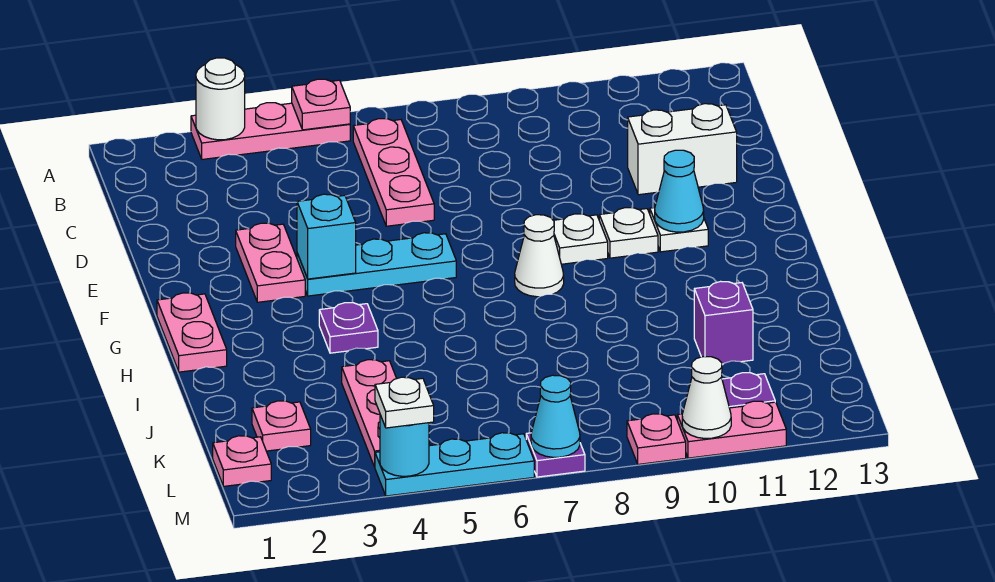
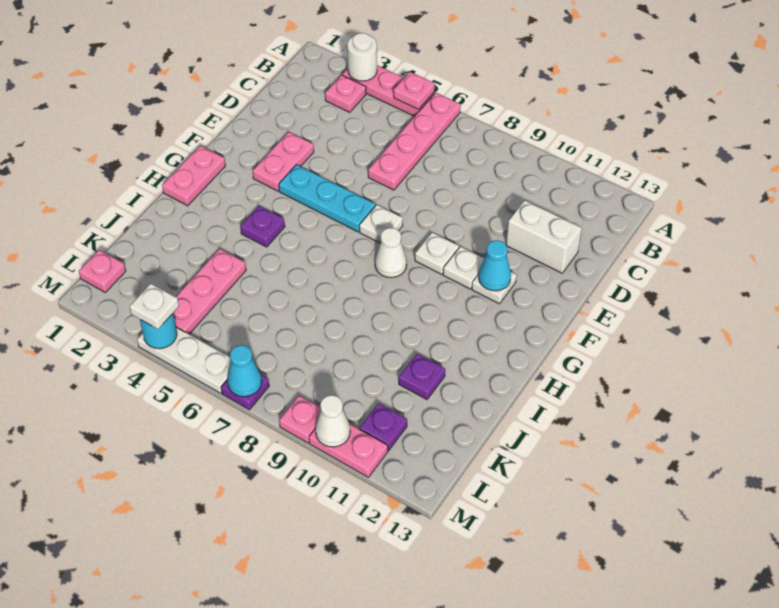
pink 1x3 plate [353,119,434,226] -> pink 1x4 plate [368,93,461,190]
cyan 1x1 brick [297,194,356,279] -> none
none -> white 1x1 plate [359,205,403,243]
purple 1x1 brick [694,281,753,364] -> purple 1x1 plate [399,354,445,399]
pink 1x1 plate [252,401,311,451] -> pink 1x1 plate moved to [325,75,366,112]
cyan 1x3 plate [375,433,534,496] -> white 1x3 plate [137,327,231,393]

